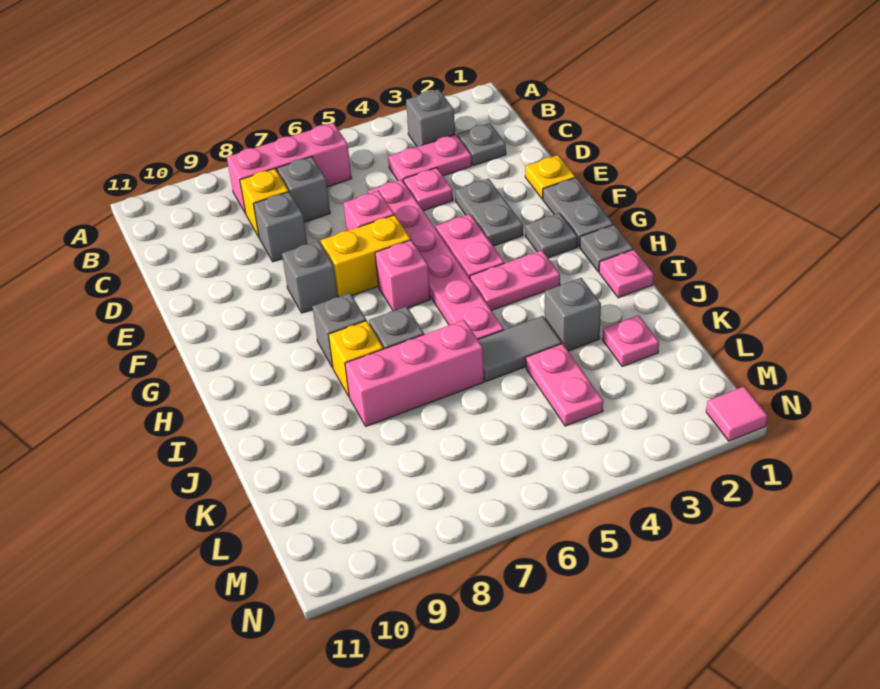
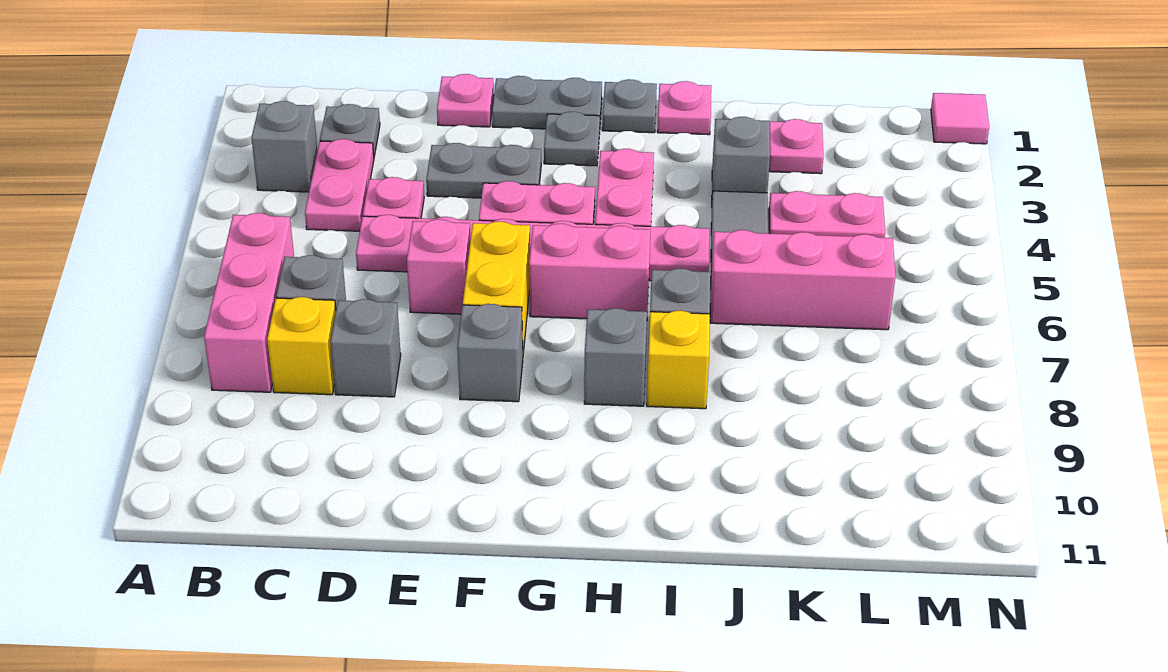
yellow 1x1 plate [525,155,575,199] -> pink 1x1 plate [437,74,494,127]
pink 1x1 brick [375,240,430,311] -> pink 1x2 brick [529,224,650,319]
pink 1x3 brick [345,320,484,426] -> pink 1x3 brick turned to [710,230,895,330]

